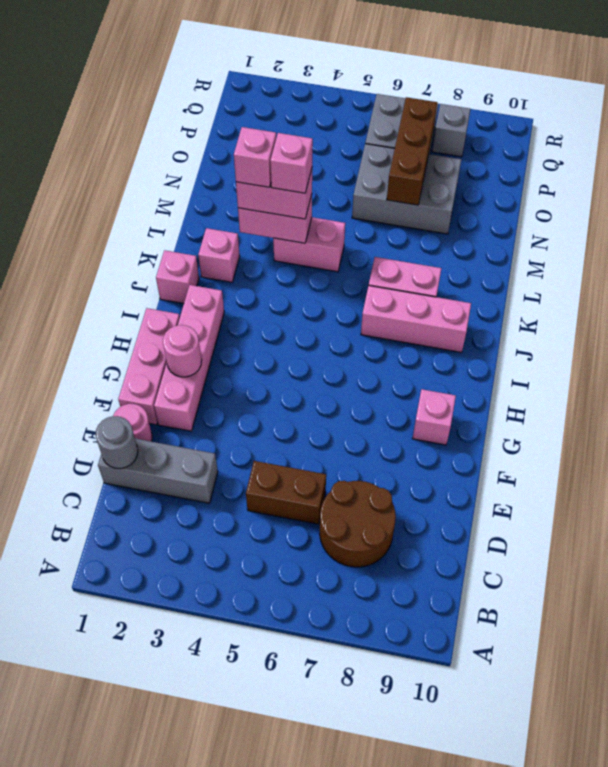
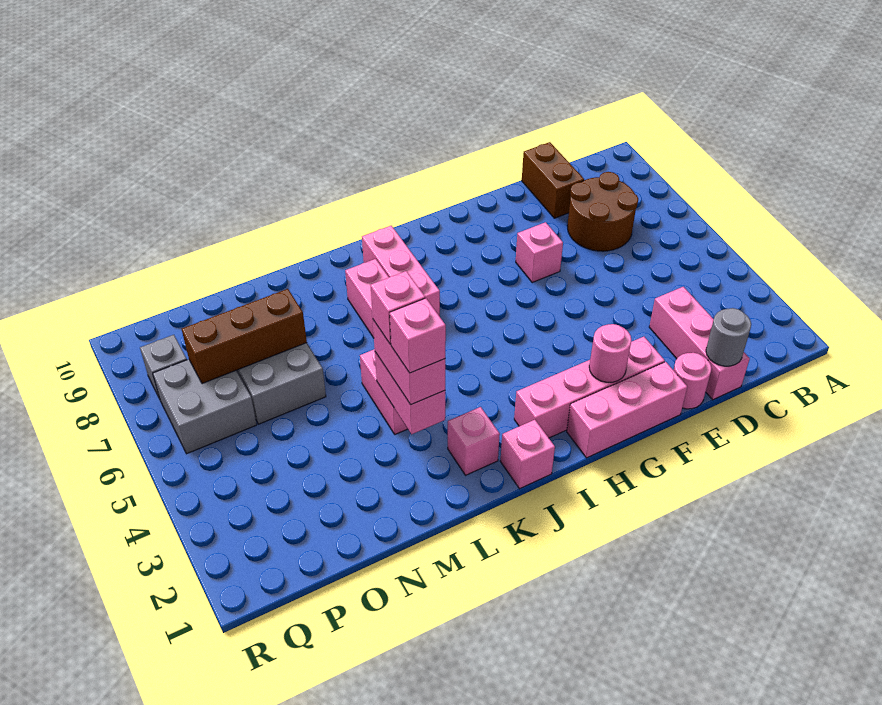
grey 1x3 brick [98,439,218,503] -> pink 1x3 brick [649,287,750,400]
brown 1x2 brick [246,461,326,524] -> brown 1x2 brick moved to [522,142,584,218]
pink 1x1 brick [412,389,456,445] -> pink 1x1 brick moved to [516,222,563,282]

